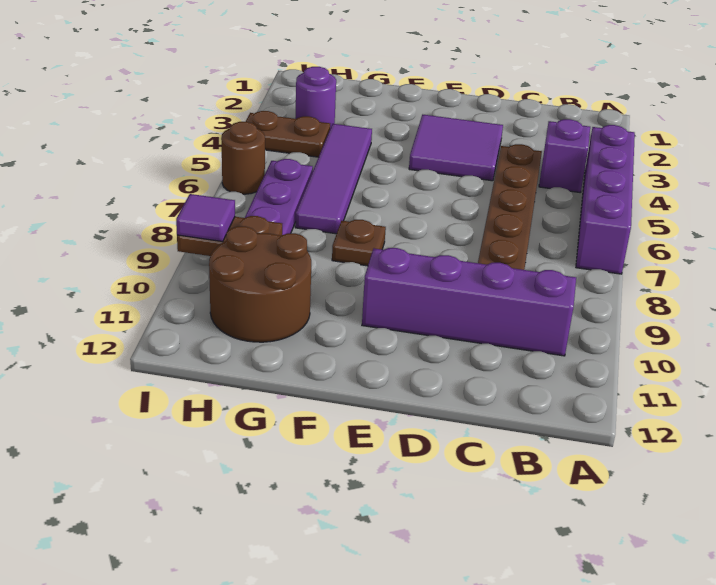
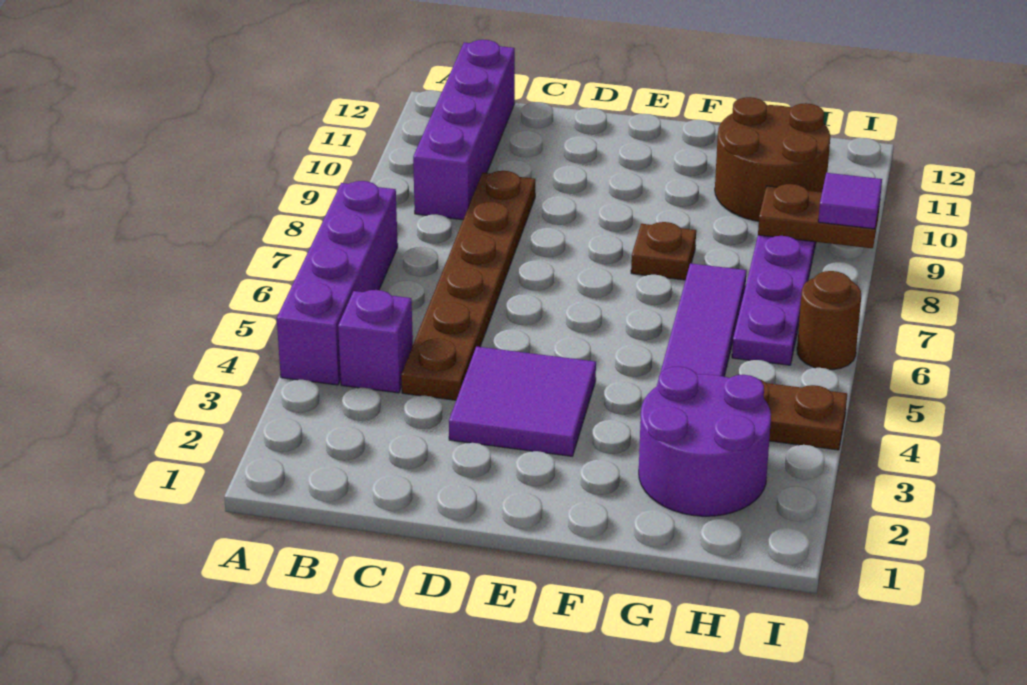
purple 1x4 brick [362,248,576,356] -> purple 1x4 brick turned to [413,40,515,220]
purple 1x1 round brick [295,67,336,128] -> purple 2x2 round brick [639,366,771,516]

